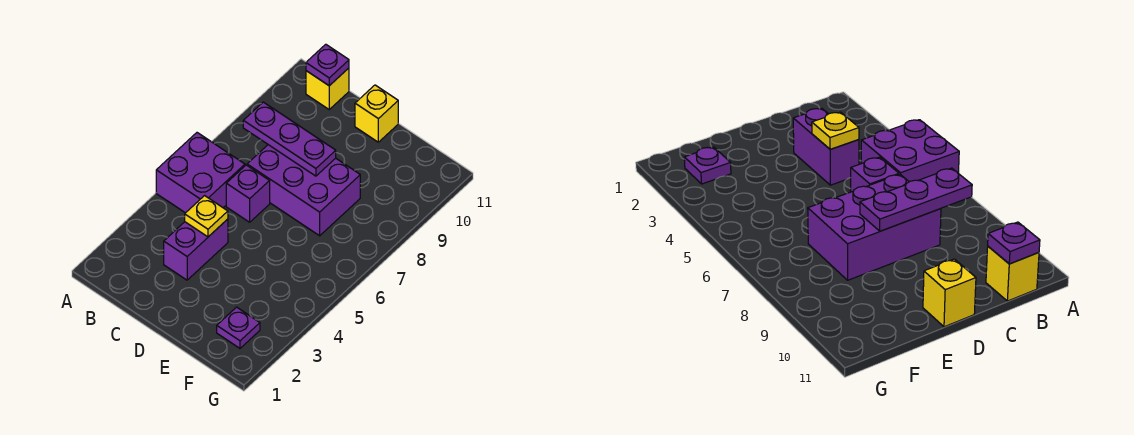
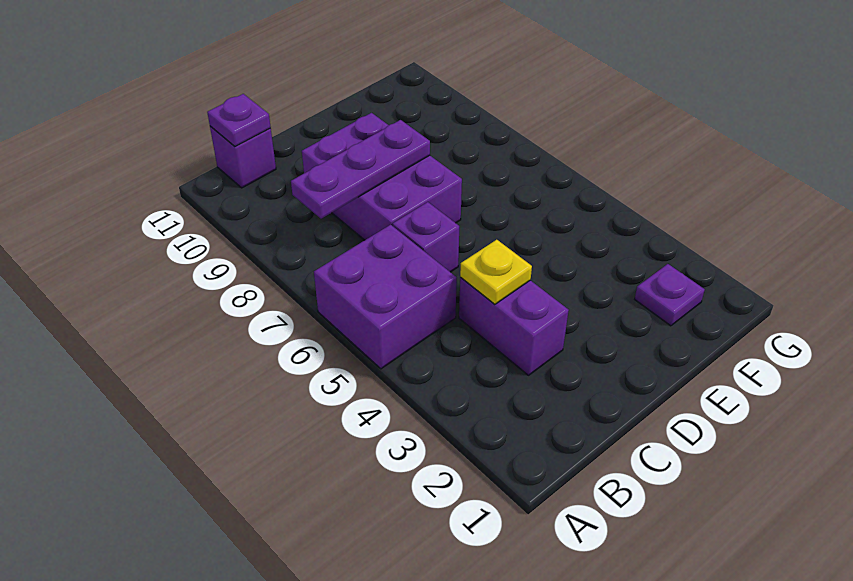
yellow 1x1 brick [306,68,349,109] -> purple 1x1 brick [210,126,276,188]
purple 2x3 brick [247,145,360,236] -> purple 2x3 brick turned to [302,113,462,240]
yellow 1x1 brick [355,85,398,142] -> none

